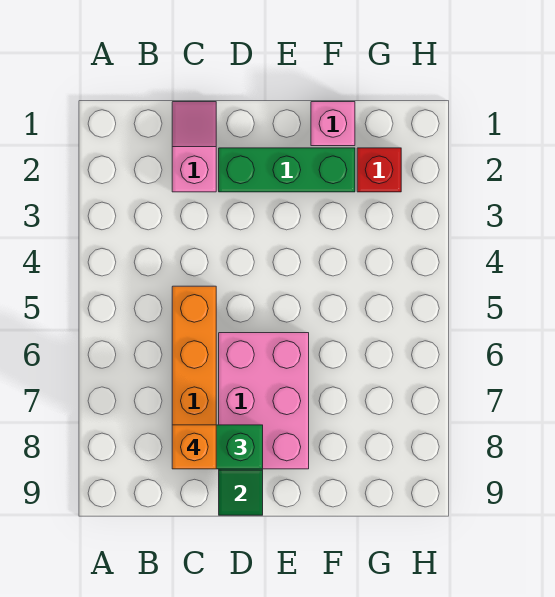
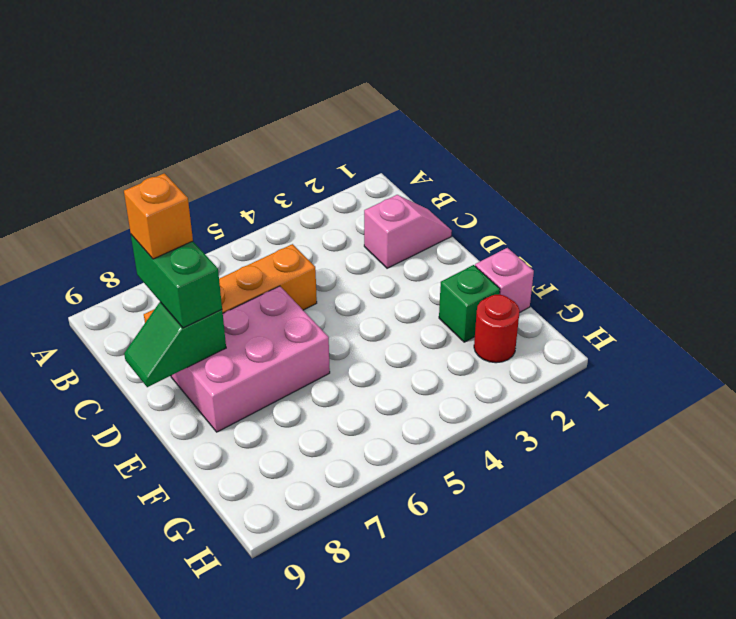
green 1x3 brick [219,148,355,192] -> green 1x1 brick [439,265,500,342]
red 1x1 brick [357,148,401,192] -> red 1x1 round brick [474,295,520,363]

